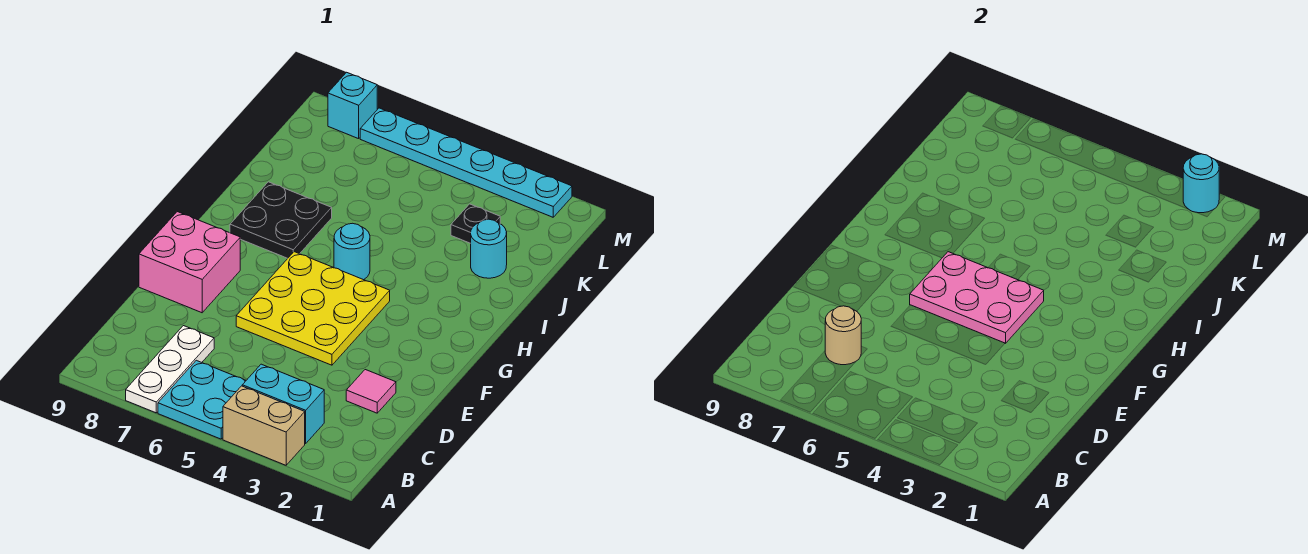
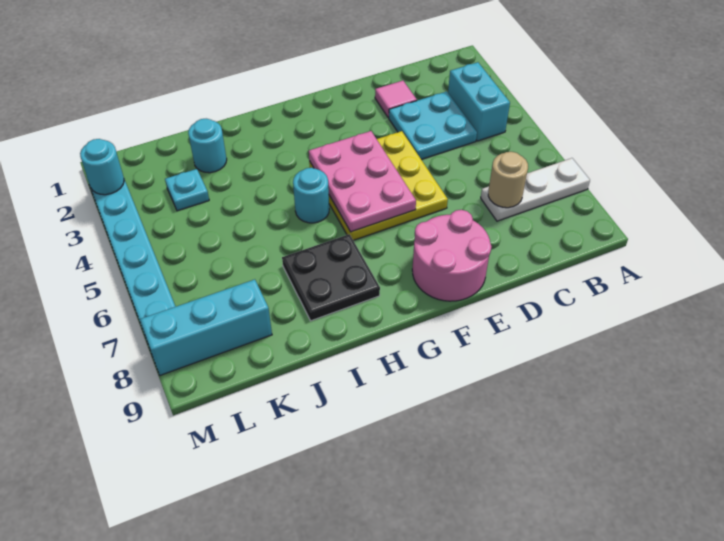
tan 1x2 brick [223,386,305,465] -> none
cyan 2x2 plate [158,360,246,439] -> cyan 2x2 plate moved to [389,91,477,159]
pink 2x2 brick [139,212,240,313] -> pink 2x2 round brick [412,210,492,301]
black 1x1 plate [451,204,500,243] -> cyan 1x1 plate [165,169,209,211]
cyan 1x1 brick [328,72,377,139] -> cyan 1x3 brick [140,279,272,375]

